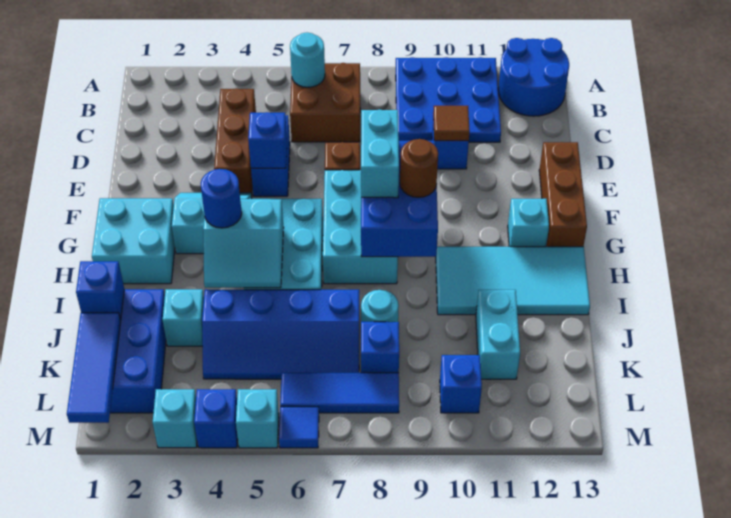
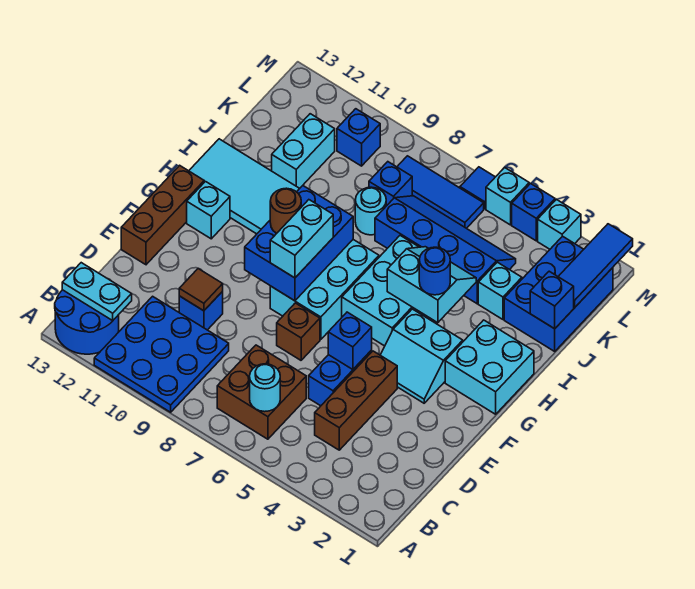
none -> cyan 1x2 plate [62,263,132,320]

